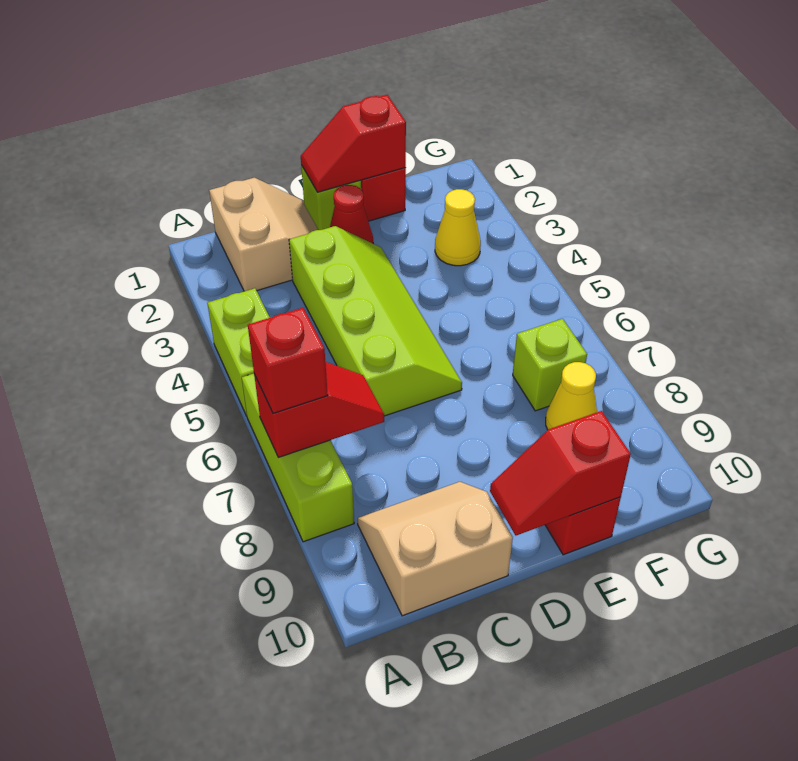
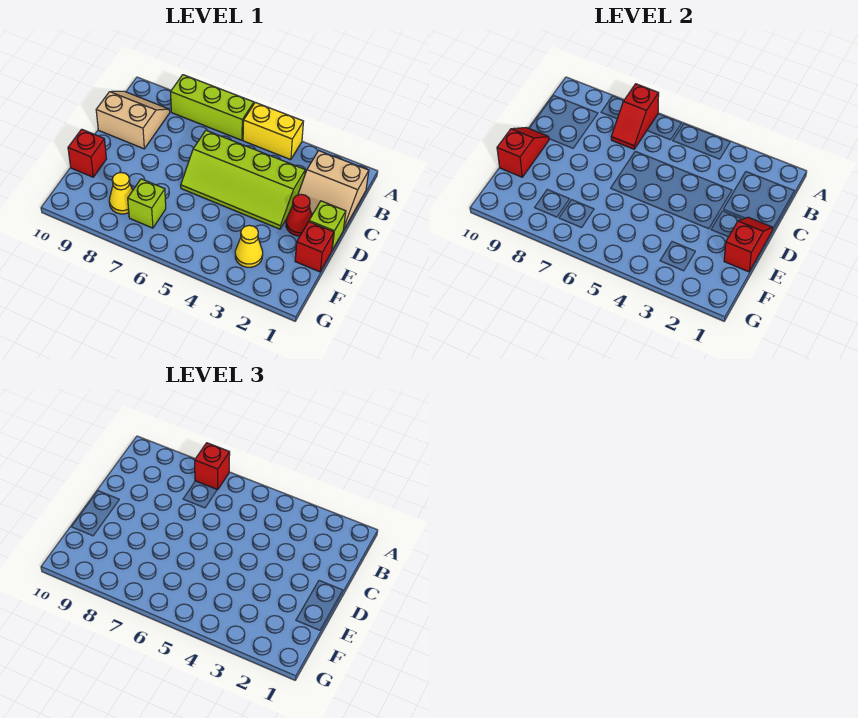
lime 1x2 brick [207,288,270,416] -> yellow 1x2 brick [243,102,304,160]
tan 2x2 slope [358,482,513,616] -> tan 2x2 slope turned to [96,91,170,149]

